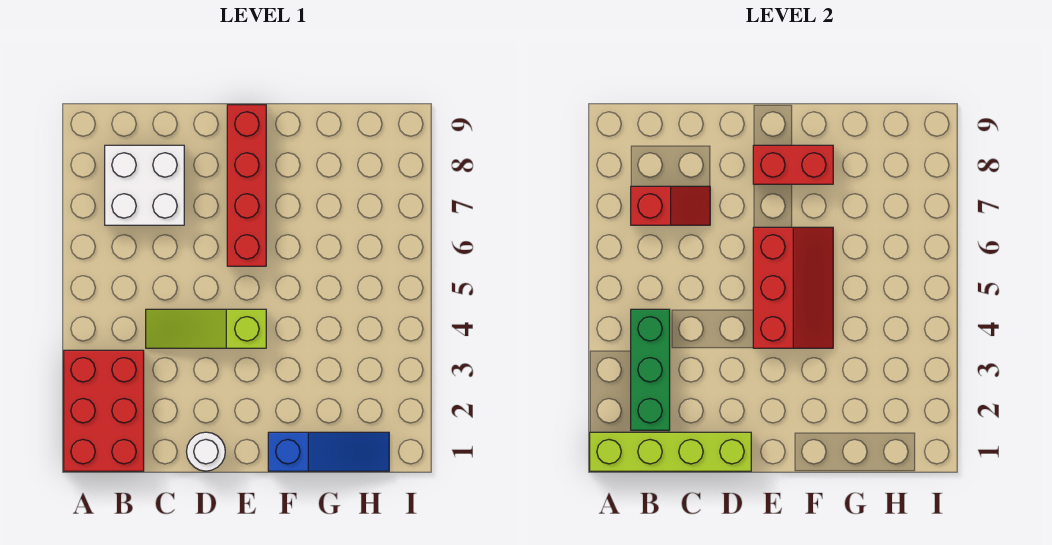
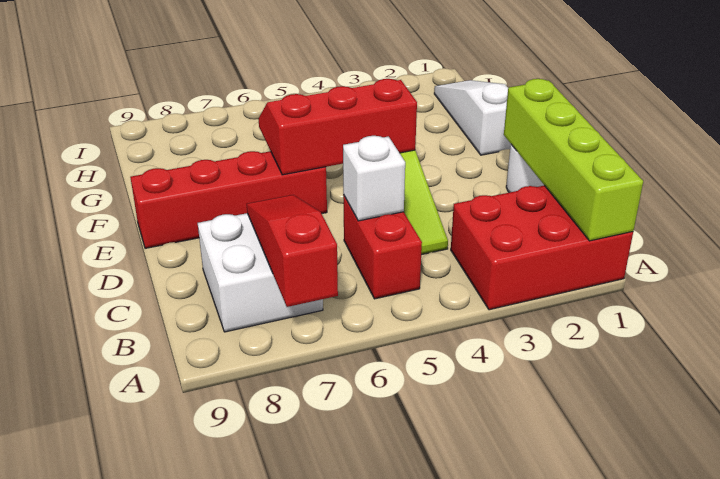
green 1x3 brick [631,309,670,430] -> none
red 1x2 slope [631,186,710,225] -> red 1x3 slope [247,195,338,307]
none -> white 1x1 brick [343,136,405,221]
red 1x2 brick [753,145,833,184] -> red 1x2 brick moved to [343,195,422,299]
blue 1x3 slope [268,432,389,471] -> white 1x3 slope [434,80,511,155]

